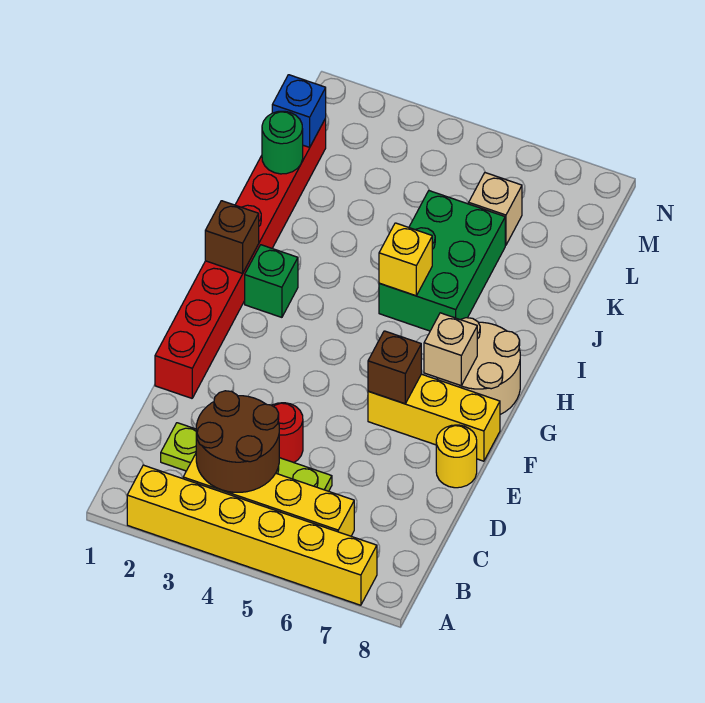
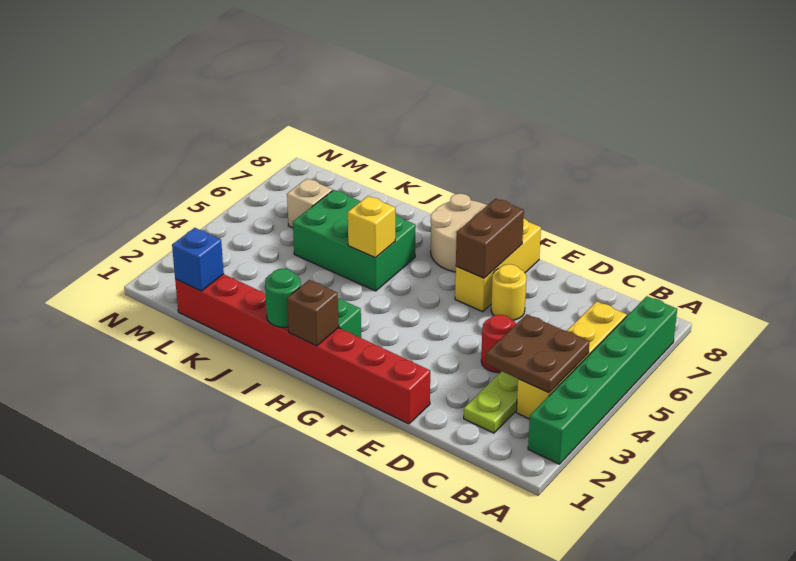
yellow 1x6 brick [127,465,377,605] -> green 1x6 brick [528,296,677,464]
brown 2x2 round brick [196,391,279,492] -> brown 2x2 plate [486,314,589,393]
yellow 1x1 round brick [436,425,477,488] -> yellow 1x1 round brick moved to [491,264,526,320]
brown 1x1 brick [368,331,421,404] -> brown 1x2 brick [456,198,524,278]
tan 1x1 brick [424,313,477,386] -> none
green 1x1 round brick [262,111,303,174] -> green 1x1 round brick moved to [265,269,301,327]

